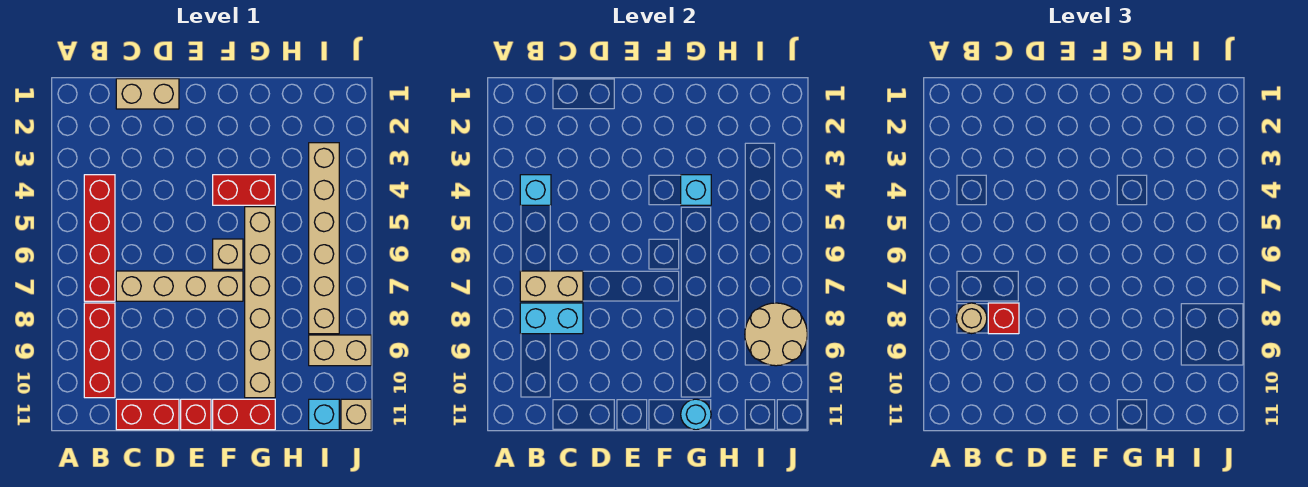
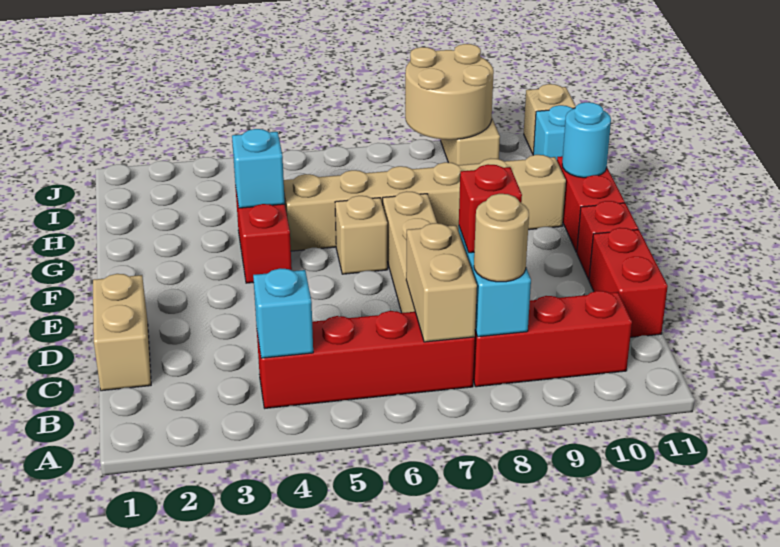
tan 1x6 brick [309,143,339,334] -> none

